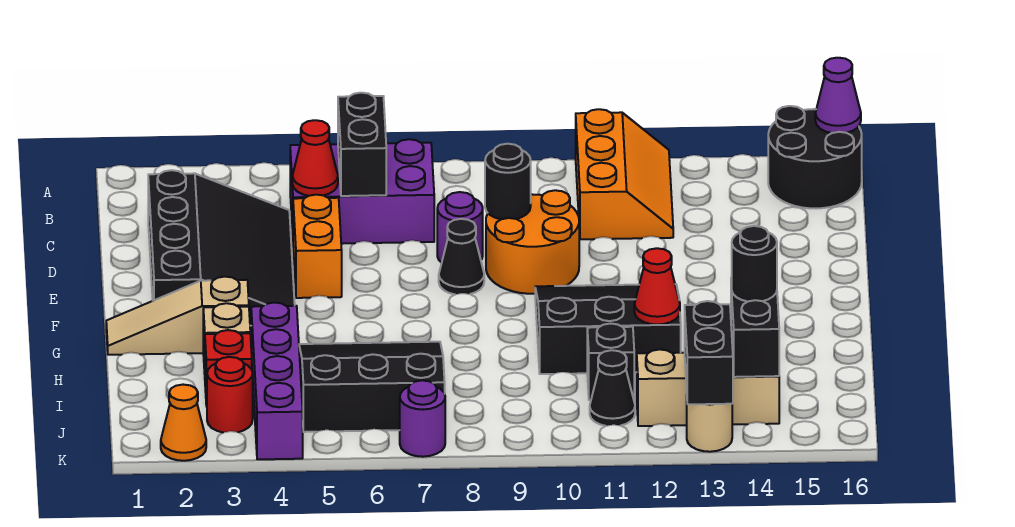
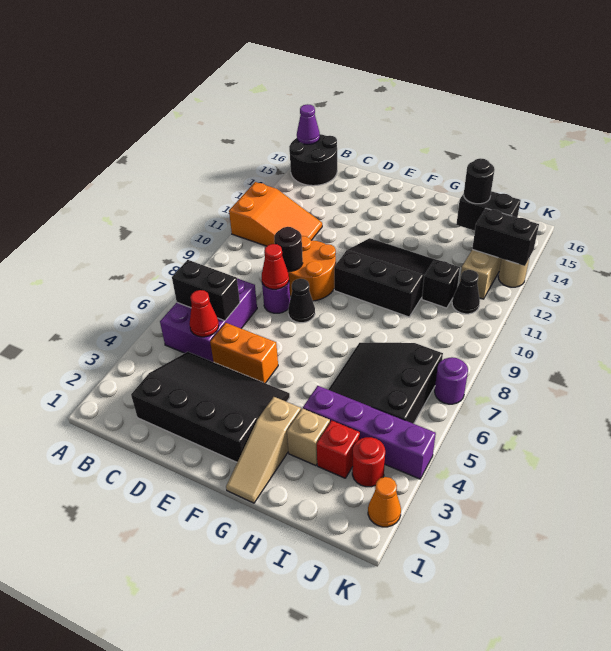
orange 2x3 slope [576,109,673,239] -> orange 2x3 slope turned to [229,182,322,246]
black 3x3 slope [535,284,681,374] -> black 3x3 slope turned to [334,238,434,317]
red 1x1 cone [634,248,680,325] -> red 1x1 cone moved to [261,244,289,289]

